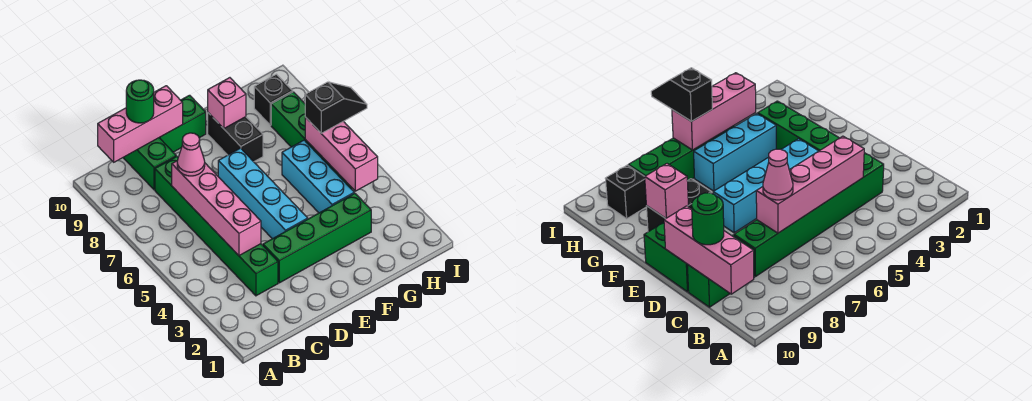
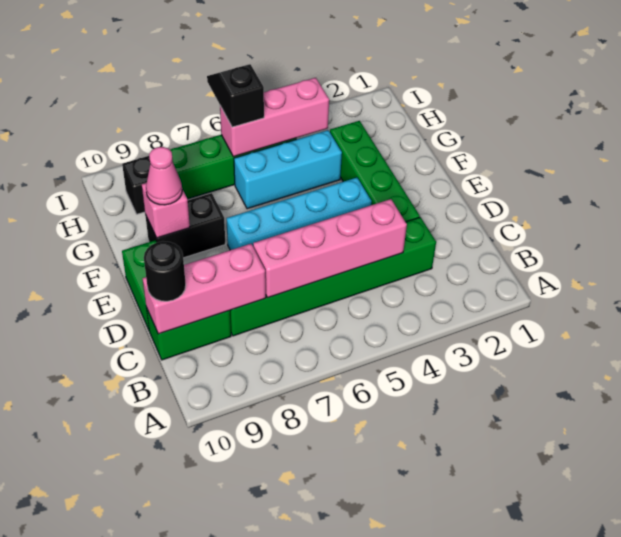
pink 1x3 brick [98,86,183,162] -> pink 1x3 brick turned to [143,244,266,334]
pink 1x1 cone [177,133,205,176] -> pink 1x1 cone moved to [146,147,182,205]
green 1x1 round brick [126,80,154,123] -> black 1x1 round brick [144,242,186,301]

